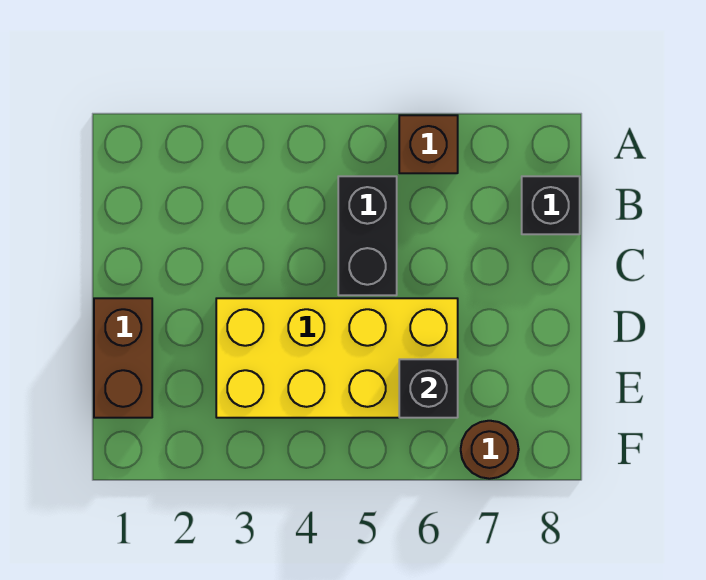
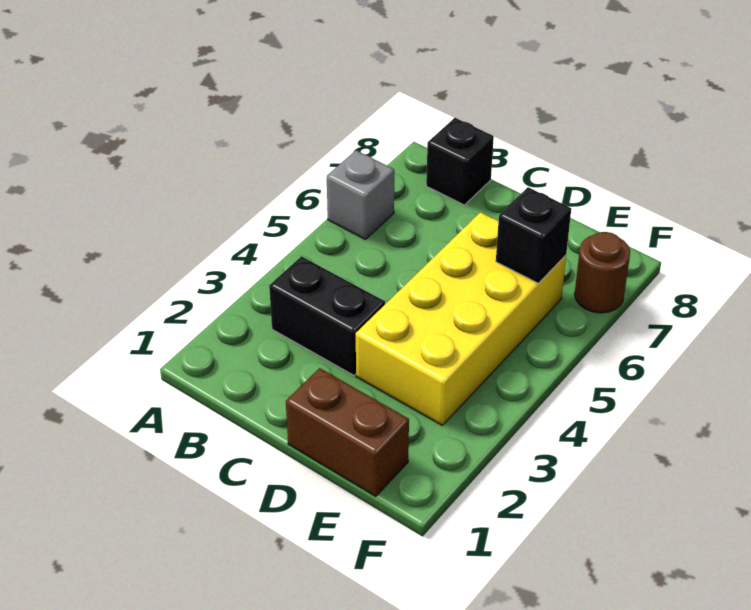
brown 1x1 brick [399,115,458,173] -> grey 1x1 brick [327,150,394,239]
black 1x2 brick [338,176,397,295] -> black 1x2 brick moved to [269,256,385,375]

